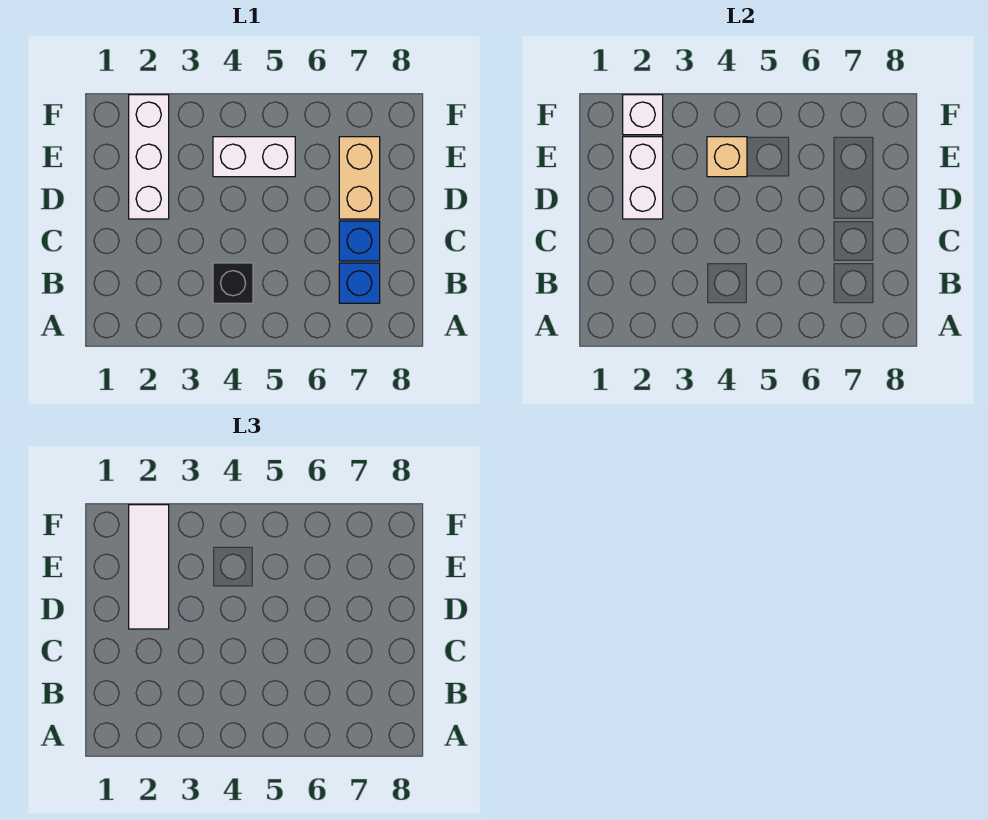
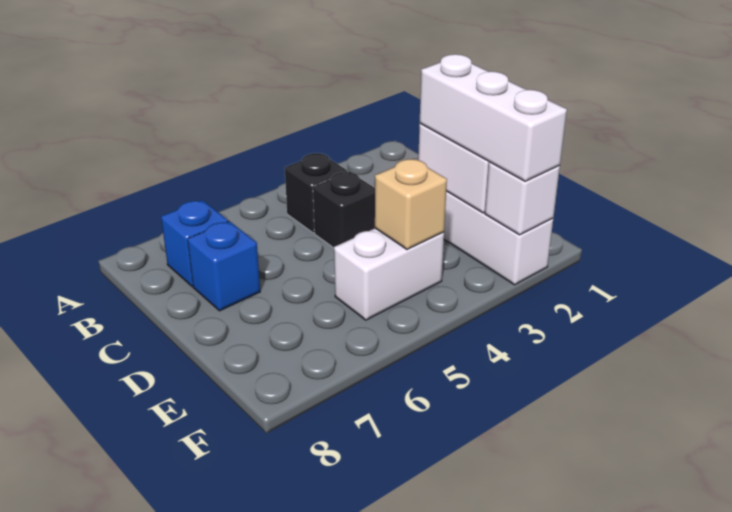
none -> black 1x1 brick [313,172,375,248]
white 1x3 tile [129,505,169,629] -> white 1x3 brick [420,54,567,181]
tan 1x2 brick [339,137,380,219] -> none

